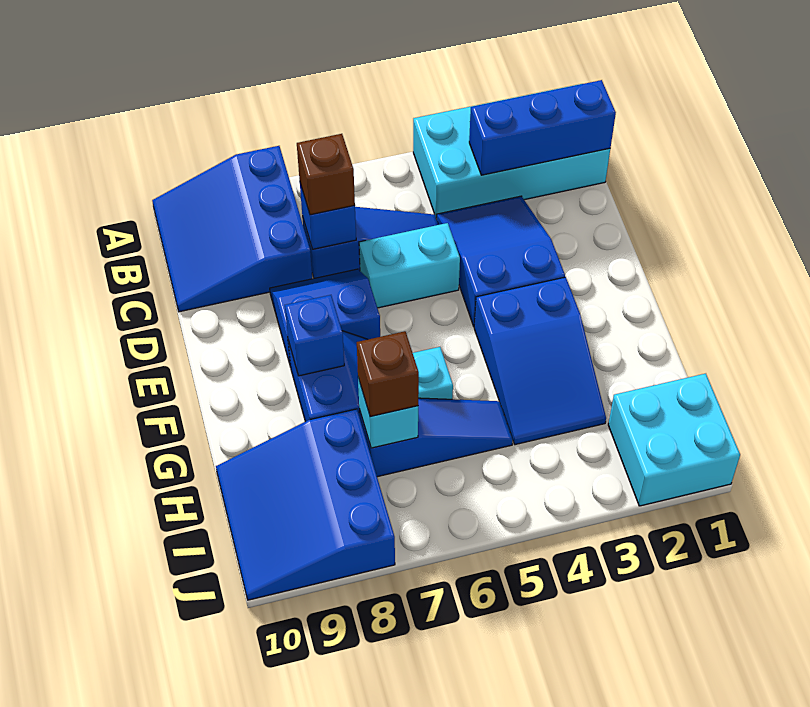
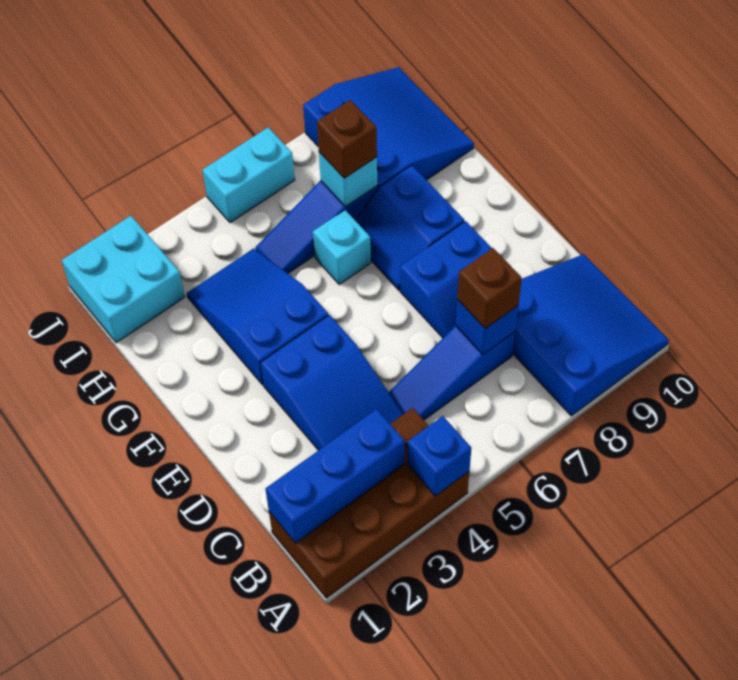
cyan 2x4 brick [413,84,610,218] -> brown 2x4 brick [269,408,469,598]
cyan 1x2 brick [359,223,460,308] -> cyan 1x2 brick moved to [202,127,295,223]
blue 1x1 brick [285,295,344,376] -> blue 1x1 brick moved to [408,416,471,496]

